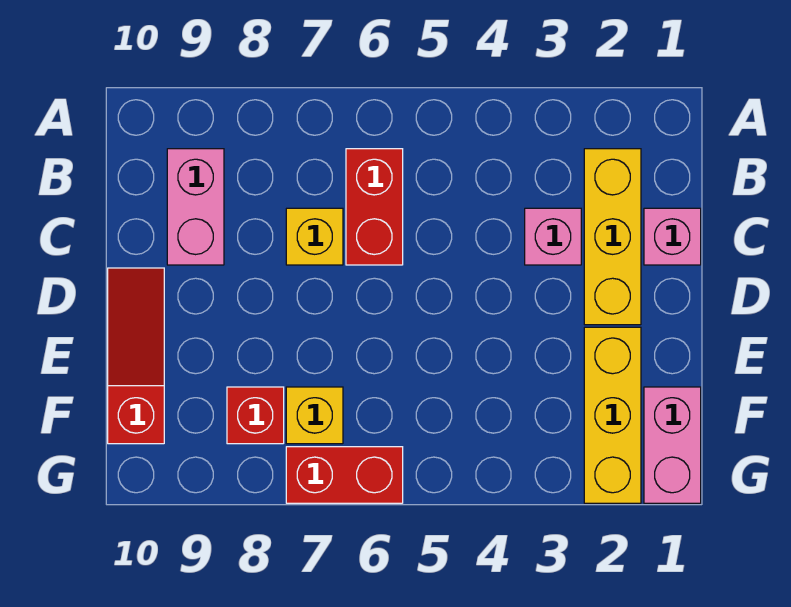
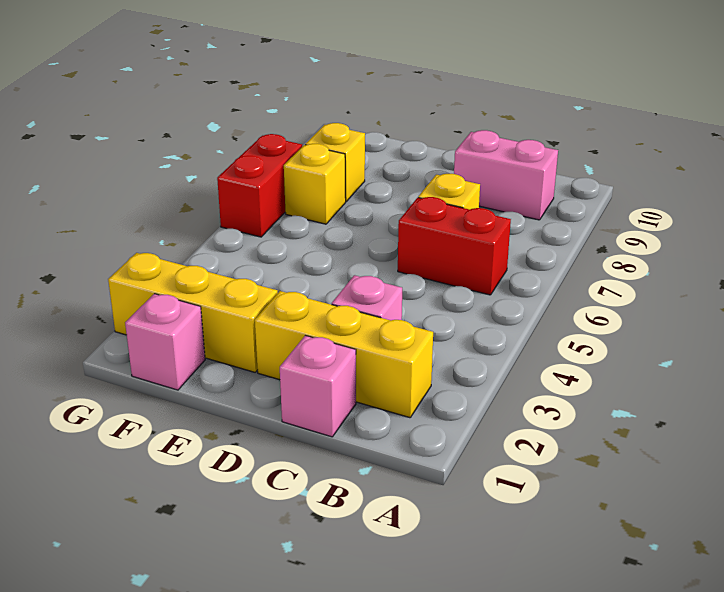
red 1x3 slope [108,268,164,444] -> none
pink 1x2 brick [644,387,701,503] -> pink 1x1 brick [125,294,205,390]
red 1x1 brick [227,387,284,444] -> yellow 1x1 brick [305,123,365,201]

